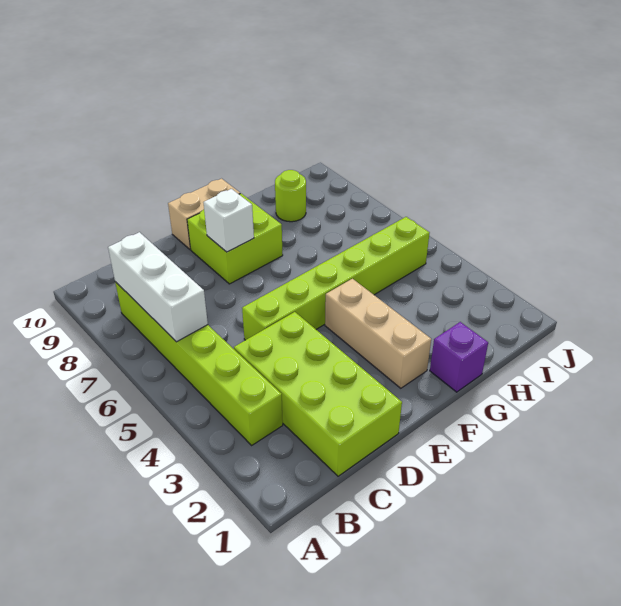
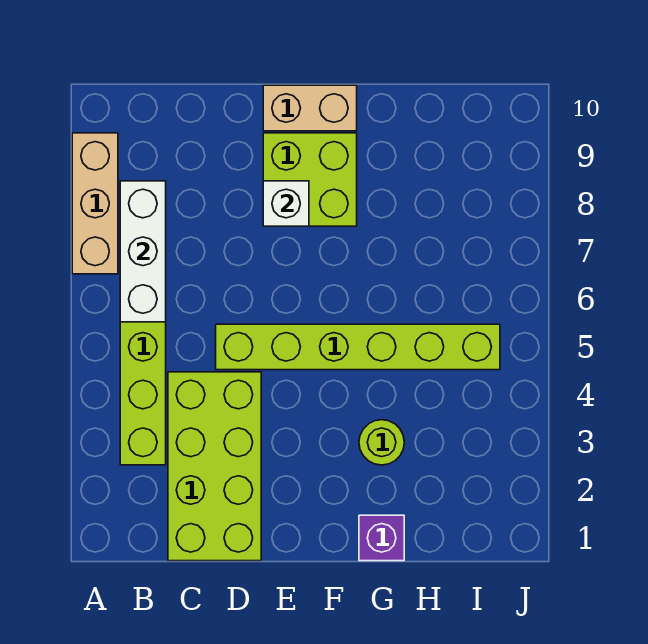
tan 1x3 brick [325,279,431,388] -> tan 1x3 brick moved to [72,133,118,274]
lime 1x1 round brick [275,170,306,222] -> lime 1x1 round brick moved to [359,420,404,465]

